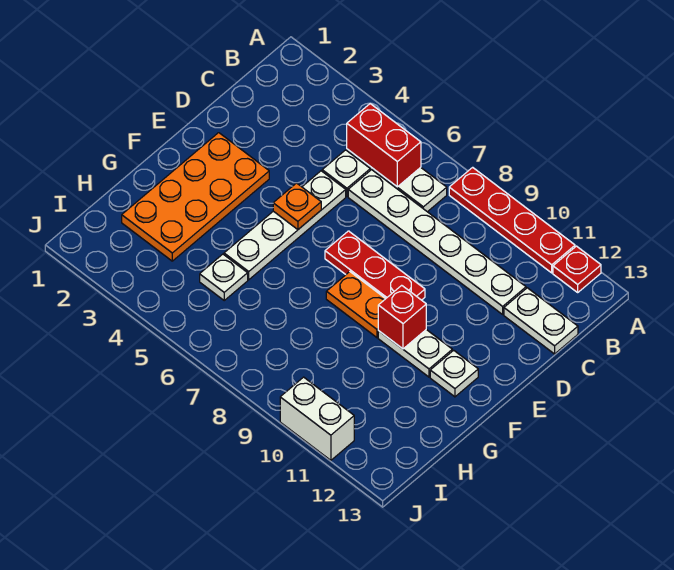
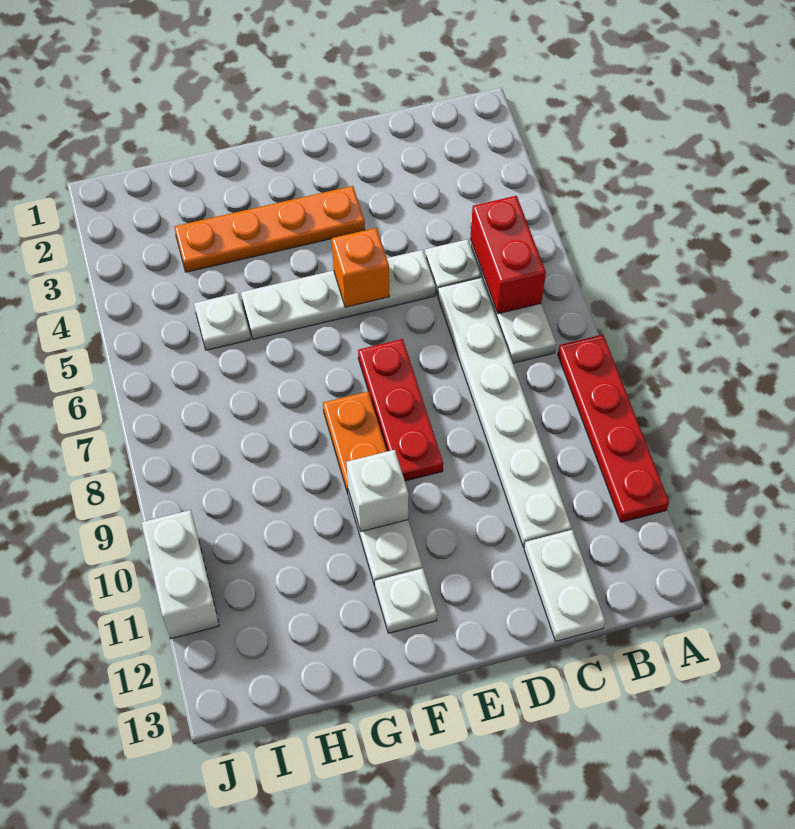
red 1x1 plate [553,246,601,292] -> none
orange 2x4 plate [122,133,269,261] -> orange 1x4 plate [174,186,365,272]
orange 1x1 plate [273,183,321,230] -> orange 1x1 brick [332,228,389,307]
red 1x1 brick [378,285,426,349] -> white 1x1 brick [346,450,409,532]

